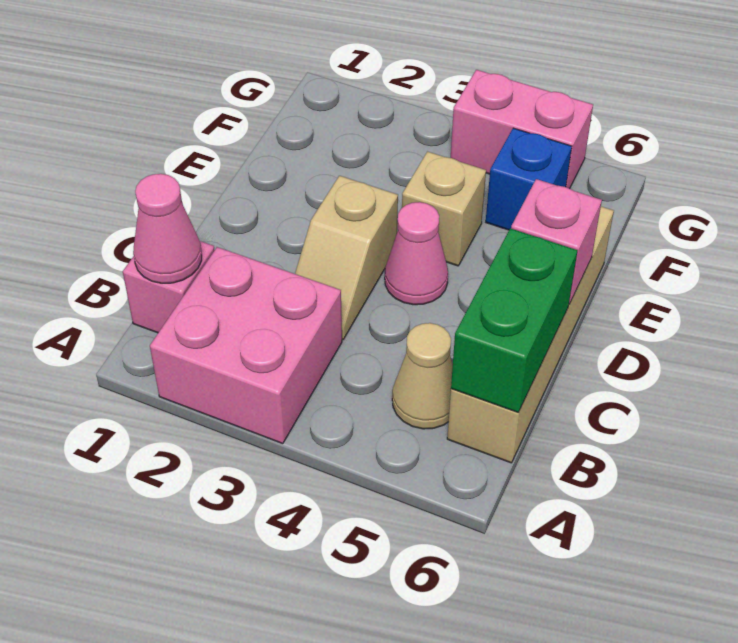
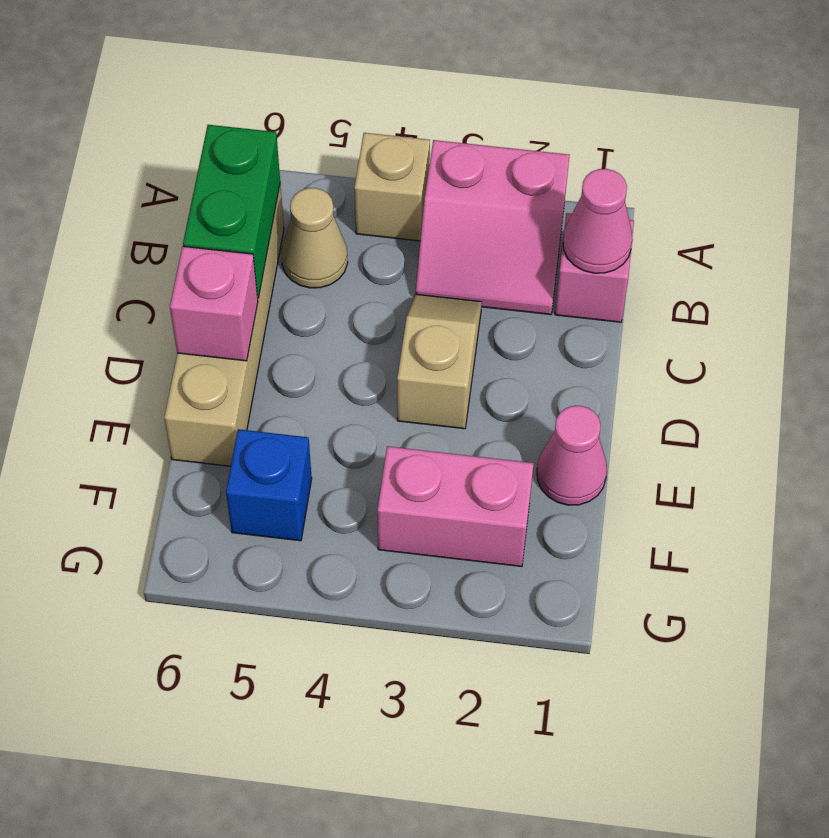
pink 2x2 brick [150,247,342,444] -> pink 2x2 slope [416,140,570,315]
pink 1x1 cone [385,202,448,305] -> pink 1x1 cone moved to [537,406,607,505]
tan 1x1 brick [402,152,486,266] -> tan 1x1 brick moved to [354,133,430,241]
pink 1x2 brick [451,70,593,189] -> pink 1x2 brick moved to [377,446,534,566]

